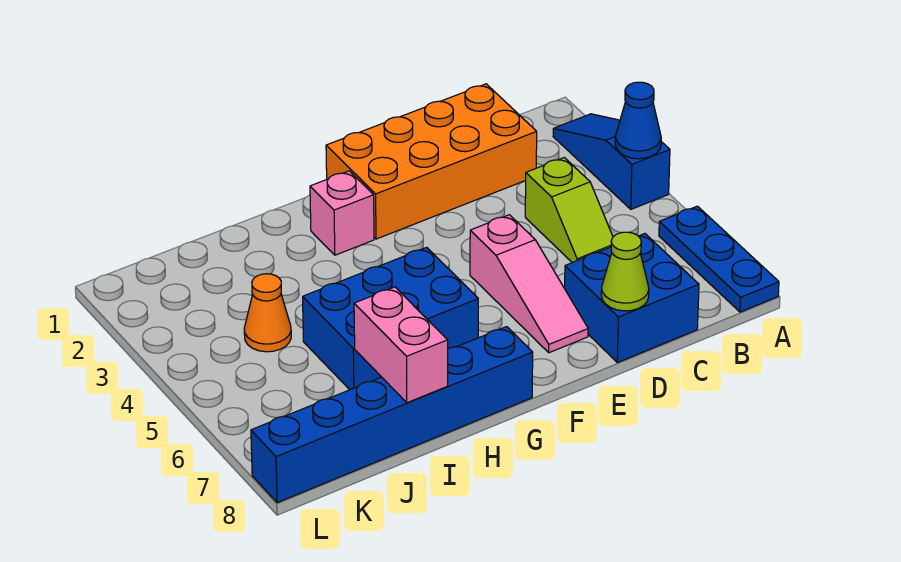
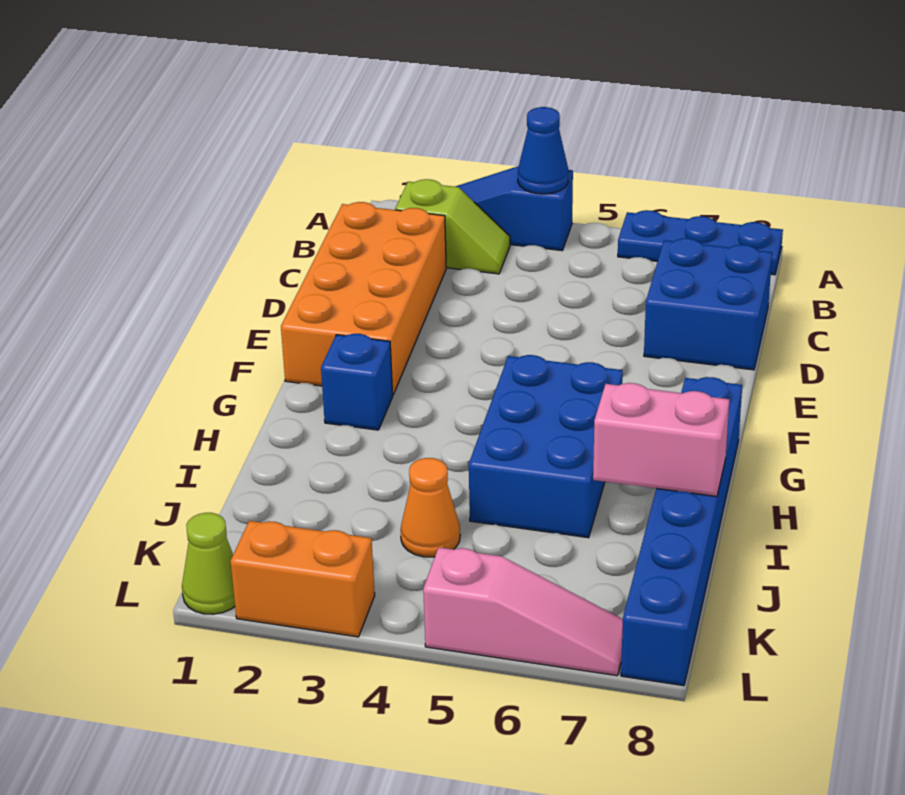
lime 1x2 slope [525,158,613,263] -> lime 1x2 slope moved to [395,179,510,274]
lime 1x1 cone [601,232,649,311] -> lime 1x1 cone moved to [182,513,235,614]
pink 1x3 slope [470,215,588,353] -> pink 1x3 slope moved to [423,547,623,676]
pink 1x1 brick [310,171,374,255] -> blue 1x1 brick [321,334,393,430]
none -> orange 1x2 brick [230,521,375,637]

